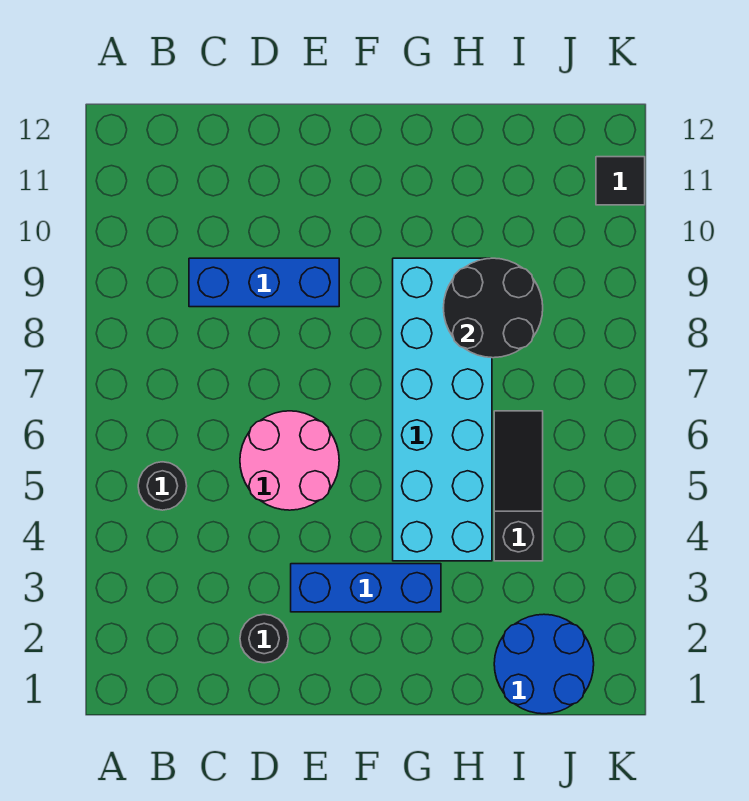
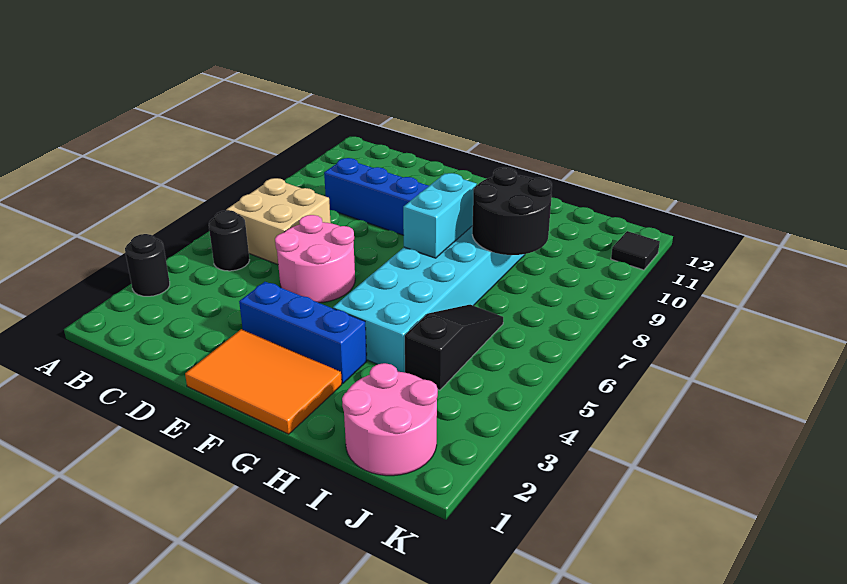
none -> tan 2x2 brick [226,178,331,265]
black 1x1 round brick [240,614,288,663] -> black 1x1 round brick moved to [125,234,170,296]
none -> orange 2x3 tile [185,329,342,434]
none -> cyan 1x2 brick [403,173,477,258]
blue 2x2 round brick [494,614,594,714] -> pink 2x2 round brick [342,363,438,476]

